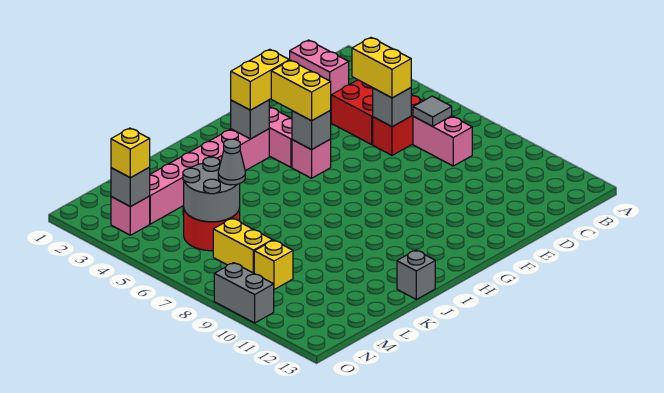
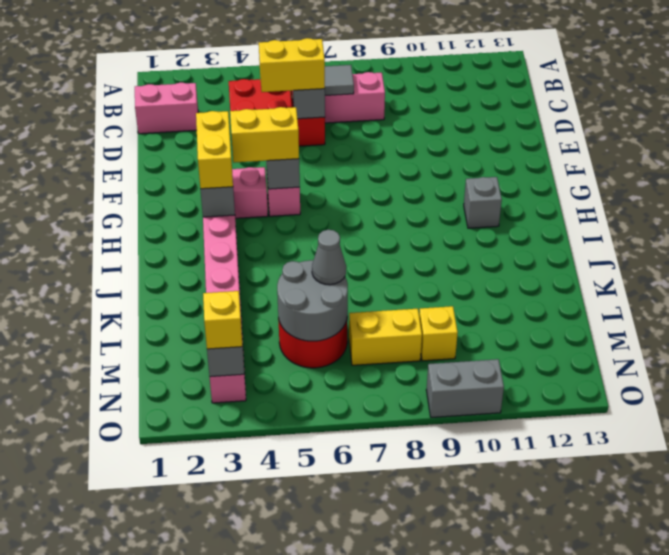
grey 1x1 brick [397,250,435,299] -> grey 1x1 brick moved to [464,177,502,228]

